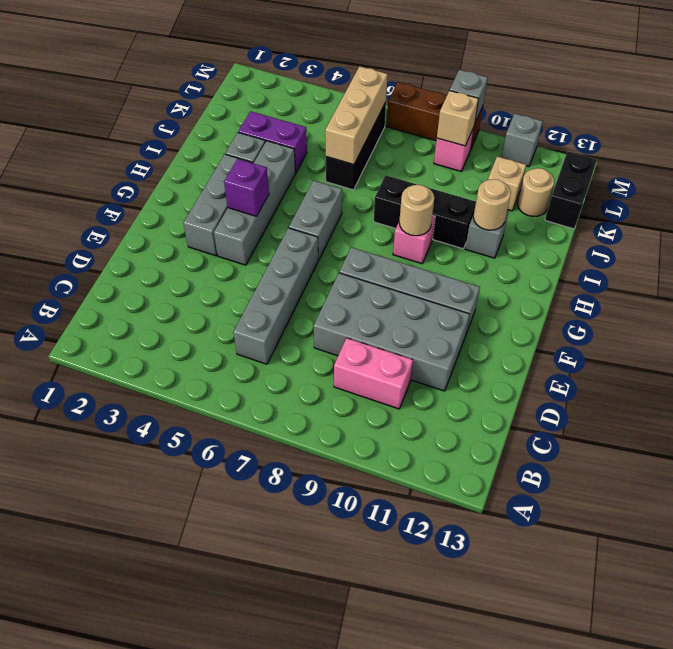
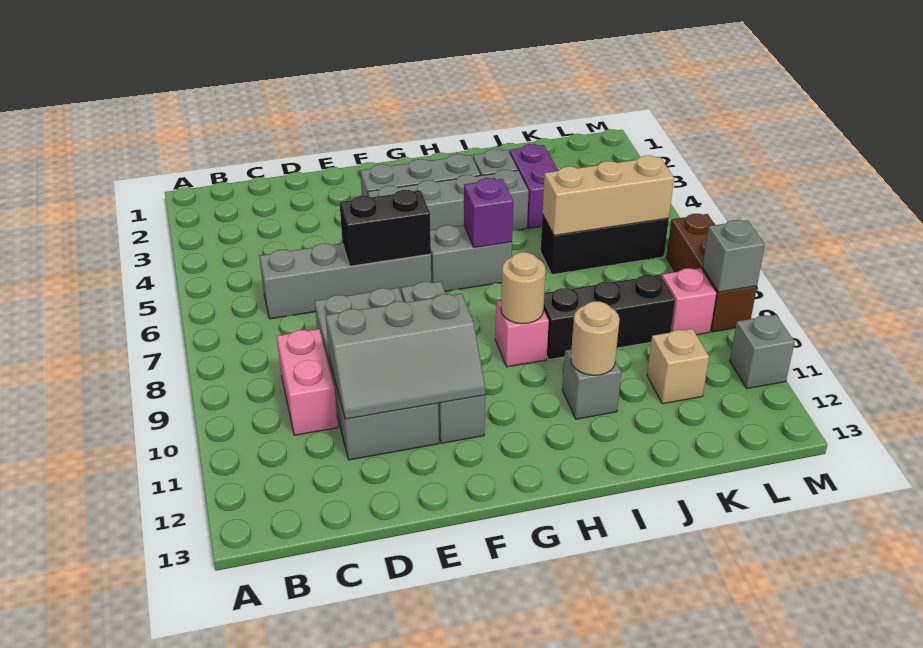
none -> grey 2x3 slope [325,294,485,419]
purple 1x1 brick [224,159,269,216] -> purple 1x1 brick moved to [464,178,513,247]
black 1x3 brick [374,175,476,249] -> black 1x3 brick turned to [544,275,675,360]
tan 1x1 round brick [518,168,554,217] -> none
black 1x2 brick [545,152,597,229] -> black 1x2 brick moved to [340,190,431,266]
tan 1x1 brick [437,91,478,146] -> none

